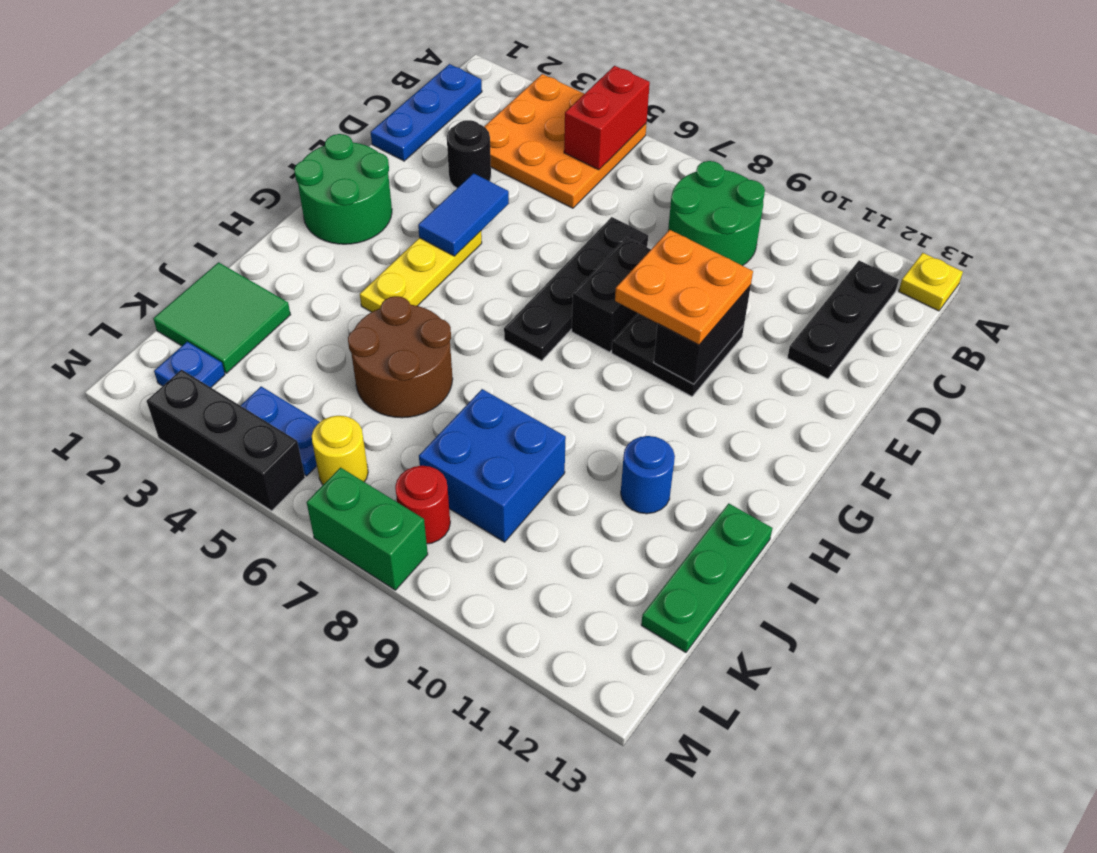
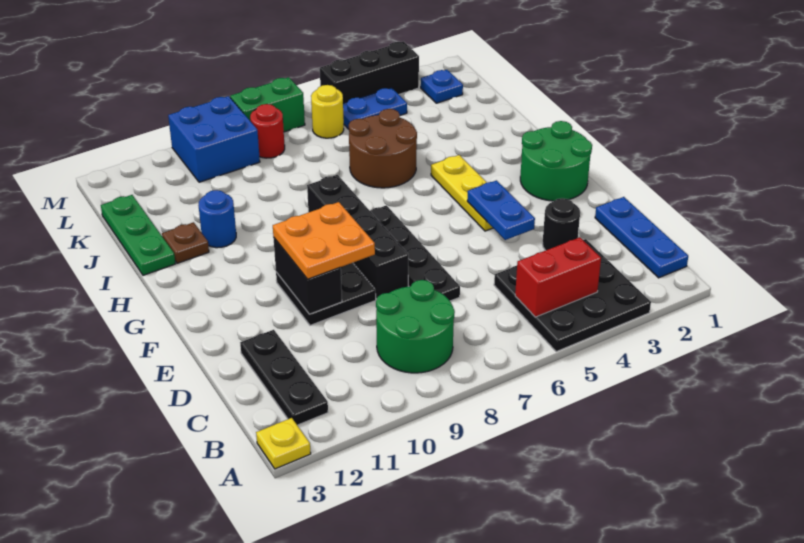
orange 3x3 plate [484,74,647,208] -> black 3x3 plate [494,239,651,352]
red 1x2 brick [564,66,650,170] -> red 1x2 brick turned to [515,237,601,317]
blue 1x2 tile [418,173,509,256] -> blue 1x2 plate [467,180,535,240]
black 1x2 brick [572,237,651,352] -> black 1x4 brick [307,175,408,299]
none -> brown 1x1 plate [162,222,209,263]
green 2x2 tile [153,262,291,373] -> none
blue 2x2 brick [419,389,566,542] -> blue 2x2 brick moved to [168,96,260,182]

